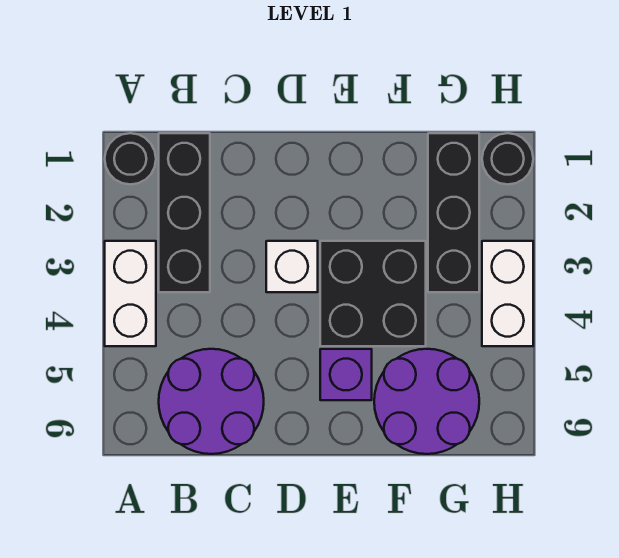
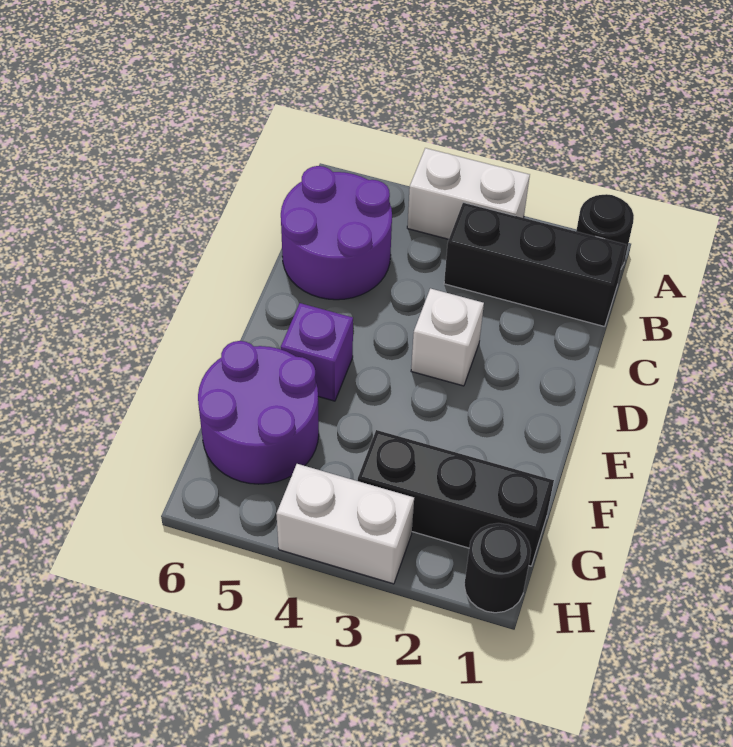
black 2x2 brick [320,241,426,346] -> none

